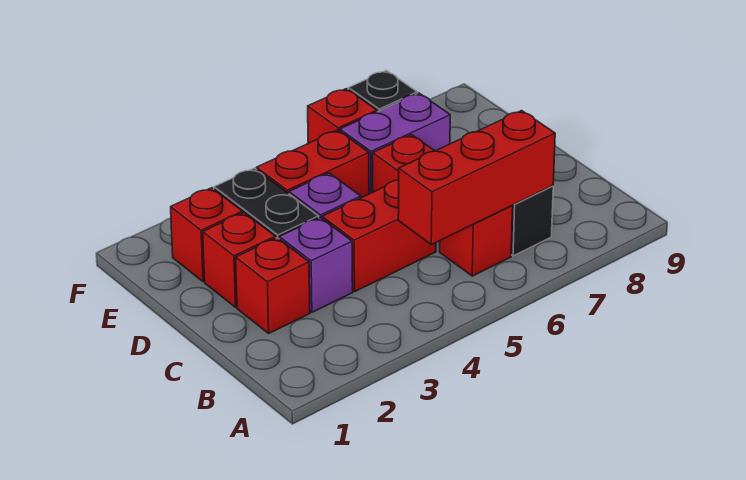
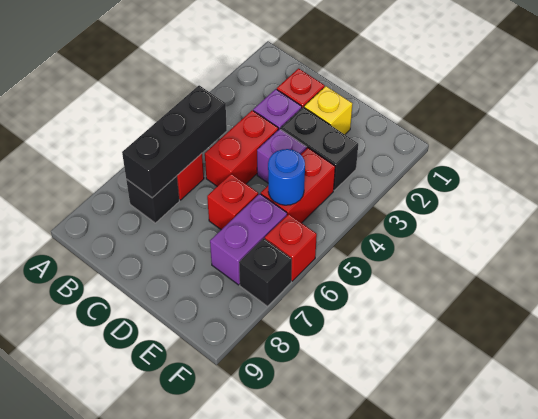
red 1x3 brick [398,111,555,244] -> black 1x3 brick [122,85,227,198]
red 1x1 brick [203,213,276,307] -> yellow 1x1 brick [304,86,352,134]
red 1x1 brick [171,188,243,282] -> none
none -> blue 1x1 round brick [268,149,305,205]

